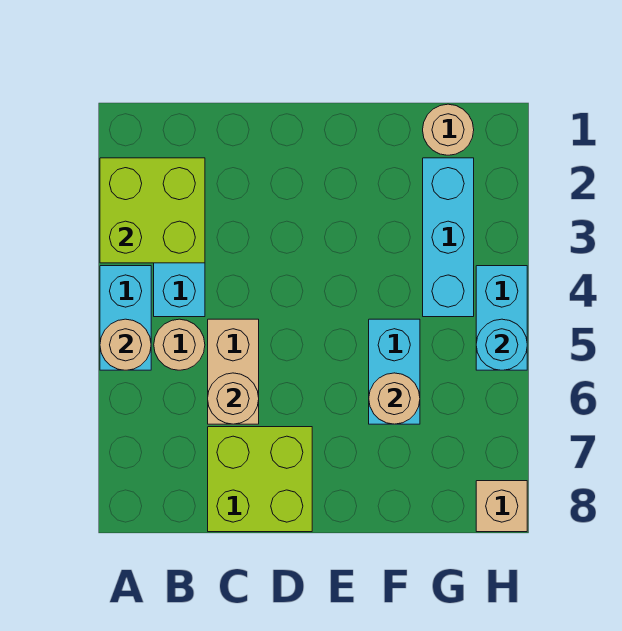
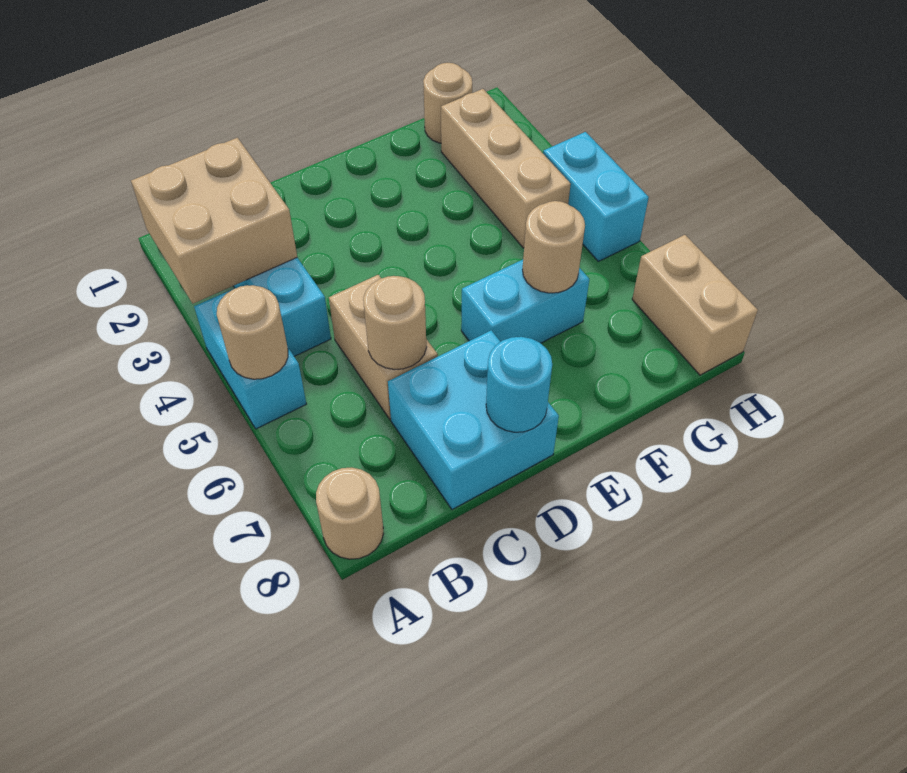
lime 2x2 brick [100,158,205,263] -> tan 2x2 brick [131,138,297,304]
tan 1x1 round brick [154,319,205,370] -> tan 1x1 round brick moved to [316,467,383,559]
lime 2x2 brick [208,427,312,532] -> cyan 2x2 brick [388,330,559,510]
cyan 1x2 brick [369,319,420,424] -> cyan 1x2 brick turned to [461,260,589,343]
cyan 1x3 brick [423,158,474,317] -> tan 1x3 brick [441,89,571,248]
cyan 1x1 round brick [476,319,527,370] -> cyan 1x1 round brick moved to [486,337,552,432]
tan 1x1 brick [476,481,527,532] -> tan 1x2 brick [632,235,758,375]

